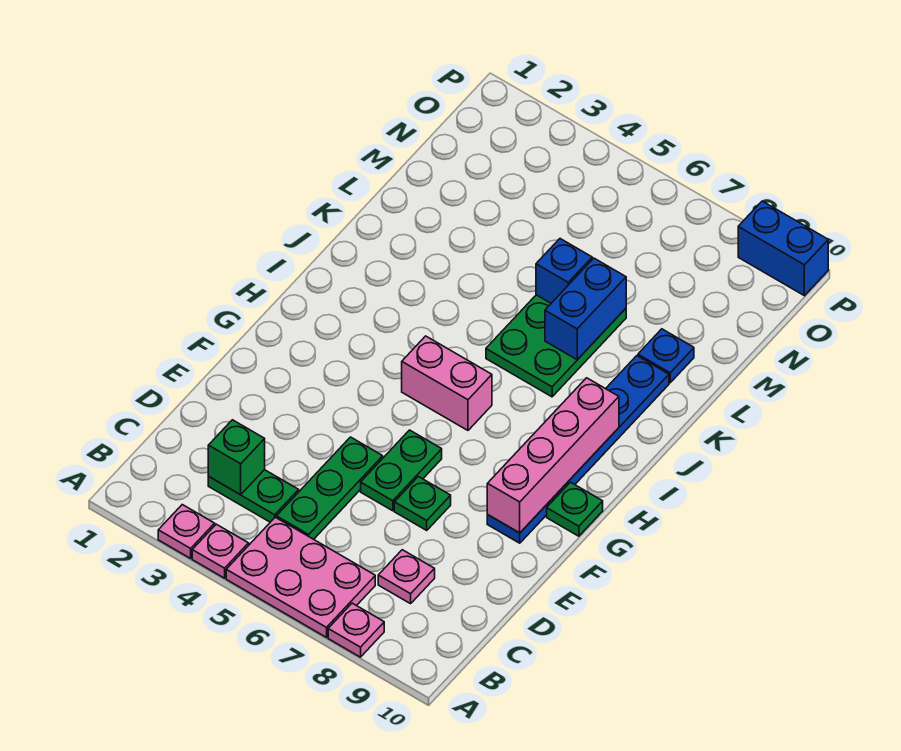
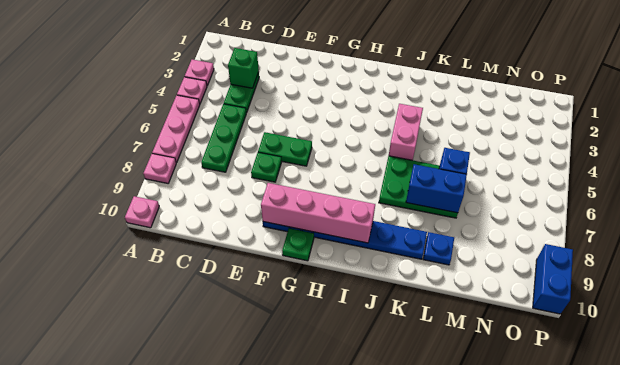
pink 2x3 plate [226,517,375,637] -> pink 1x3 plate [152,95,200,163]
green 1x3 plate [276,437,383,539] -> green 1x3 plate turned to [201,104,246,172]
pink 1x1 plate [378,550,435,604] -> pink 1x1 plate moved to [125,196,159,228]
pink 1x2 brick [402,336,492,430] -> pink 1x2 brick moved to [389,104,423,160]

